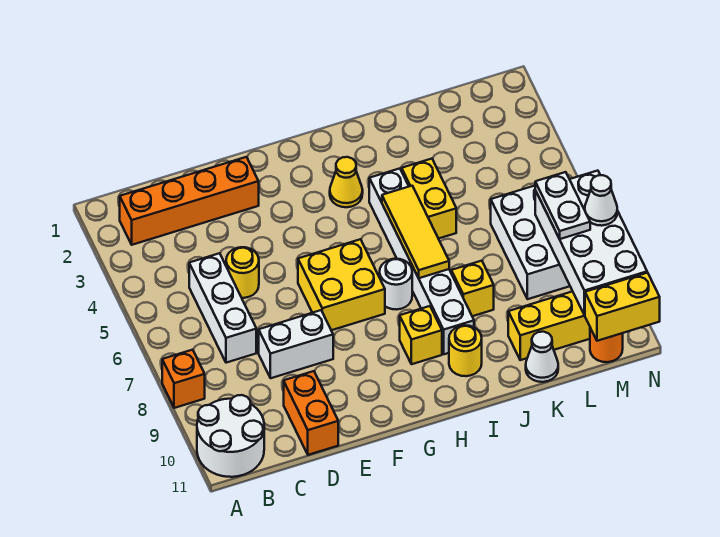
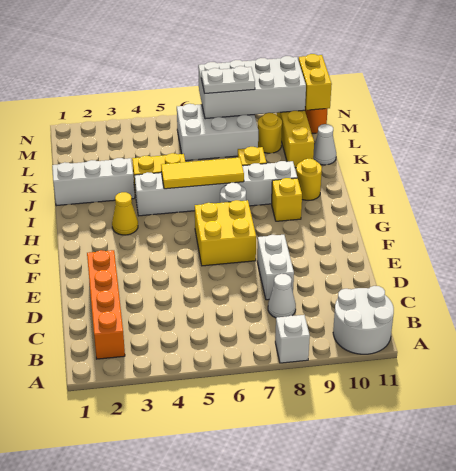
orange 1x1 brick [162,350,205,408] -> white 1x1 brick [275,315,310,363]
white 1x3 brick [189,253,256,363] -> white 1x3 brick moved to [52,158,135,206]
yellow 1x1 round brick [226,247,259,298] -> yellow 1x1 round brick moved to [258,113,282,153]
orange 1x2 brick [284,371,338,455] -> none
white 1x1 cone [585,175,617,226] -> white 1x1 cone moved to [268,274,296,318]

